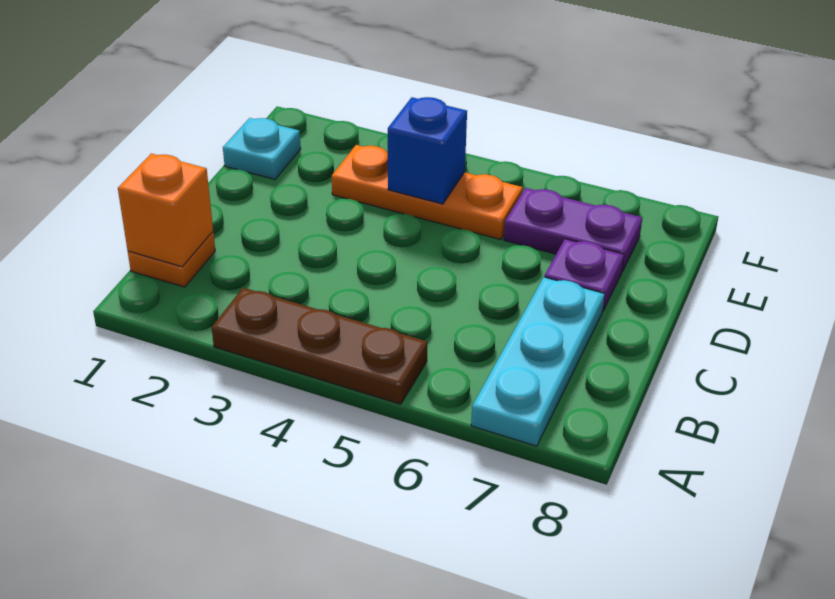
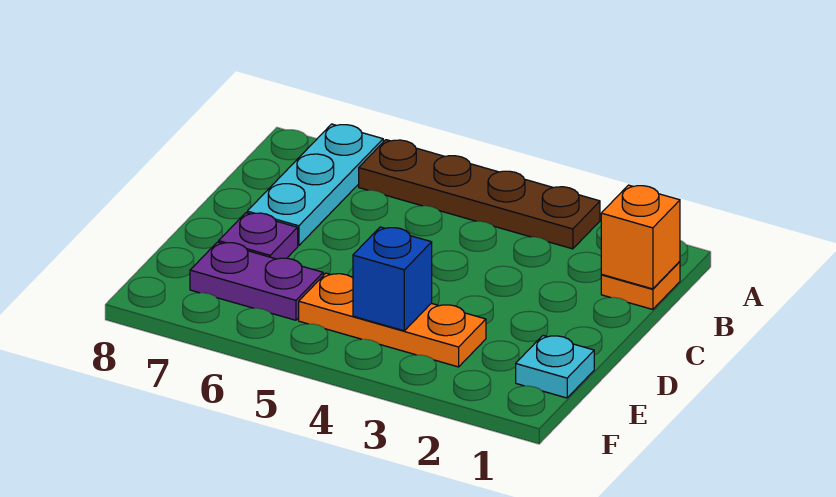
brown 1x3 plate [212,288,427,404] -> brown 1x4 plate [359,140,600,249]

